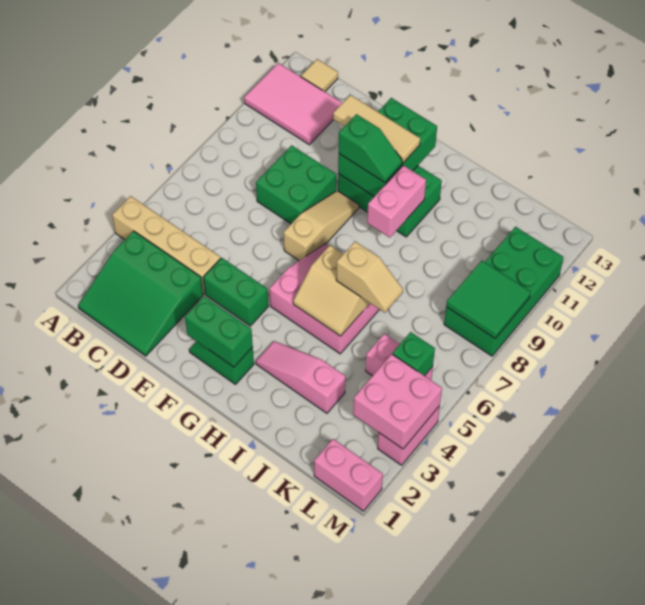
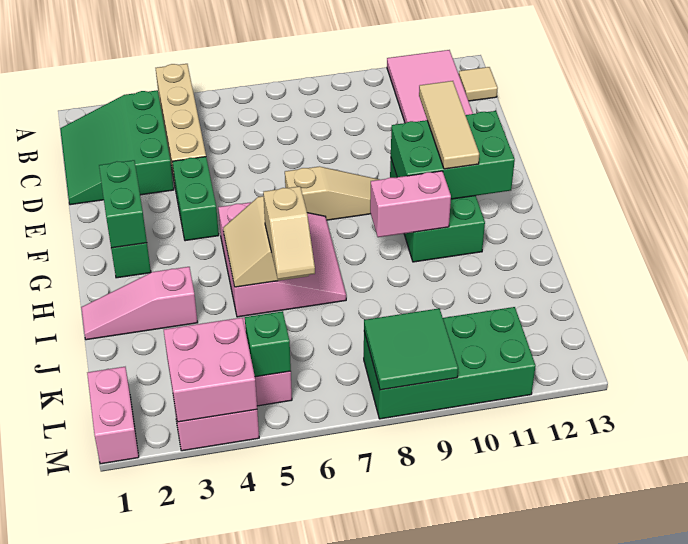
green 2x2 brick [256,145,336,224] -> none
green 1x2 slope [339,114,402,183] -> none
pink 1x3 slope [256,341,345,413] -> pink 1x3 slope turned to [81,267,198,340]

